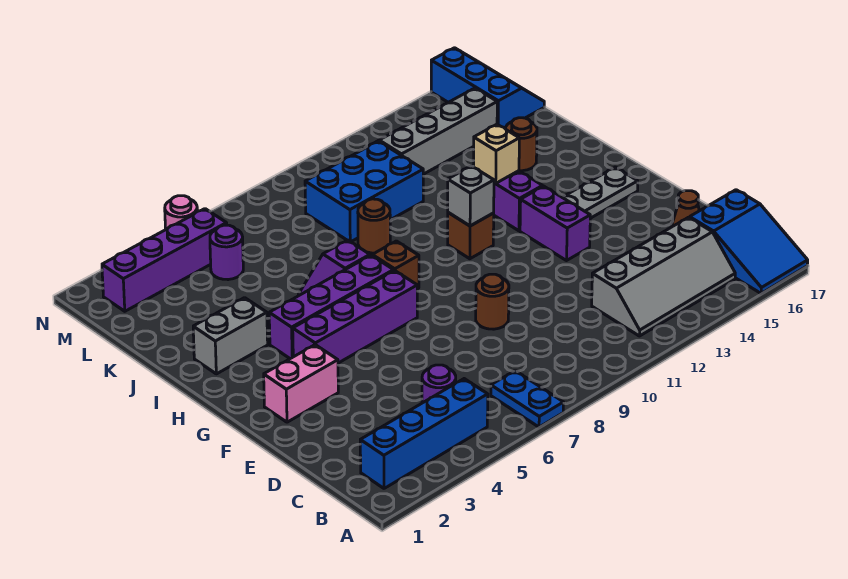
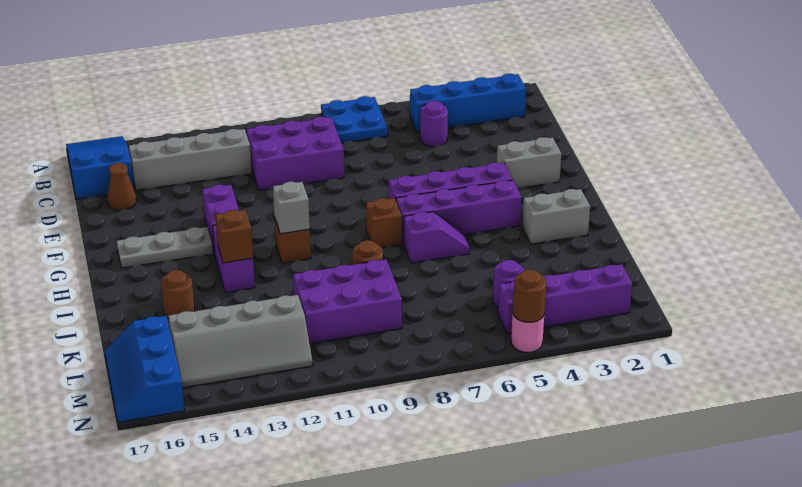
blue 1x2 plate [491,371,564,427] -> blue 2x2 plate [321,96,388,143]
none -> purple 2x3 brick [246,117,344,190]
brown 1x1 round brick [476,274,509,329] -> brown 1x1 round brick moved to [513,270,546,322]
pink 1x2 brick [264,345,338,422] -> grey 1x2 brick [497,137,561,188]
tan 1x1 brick [473,124,519,183] -> brown 1x1 brick [215,210,253,263]
blue 2x3 brick [305,141,423,242] -> purple 2x3 brick [293,260,402,344]

